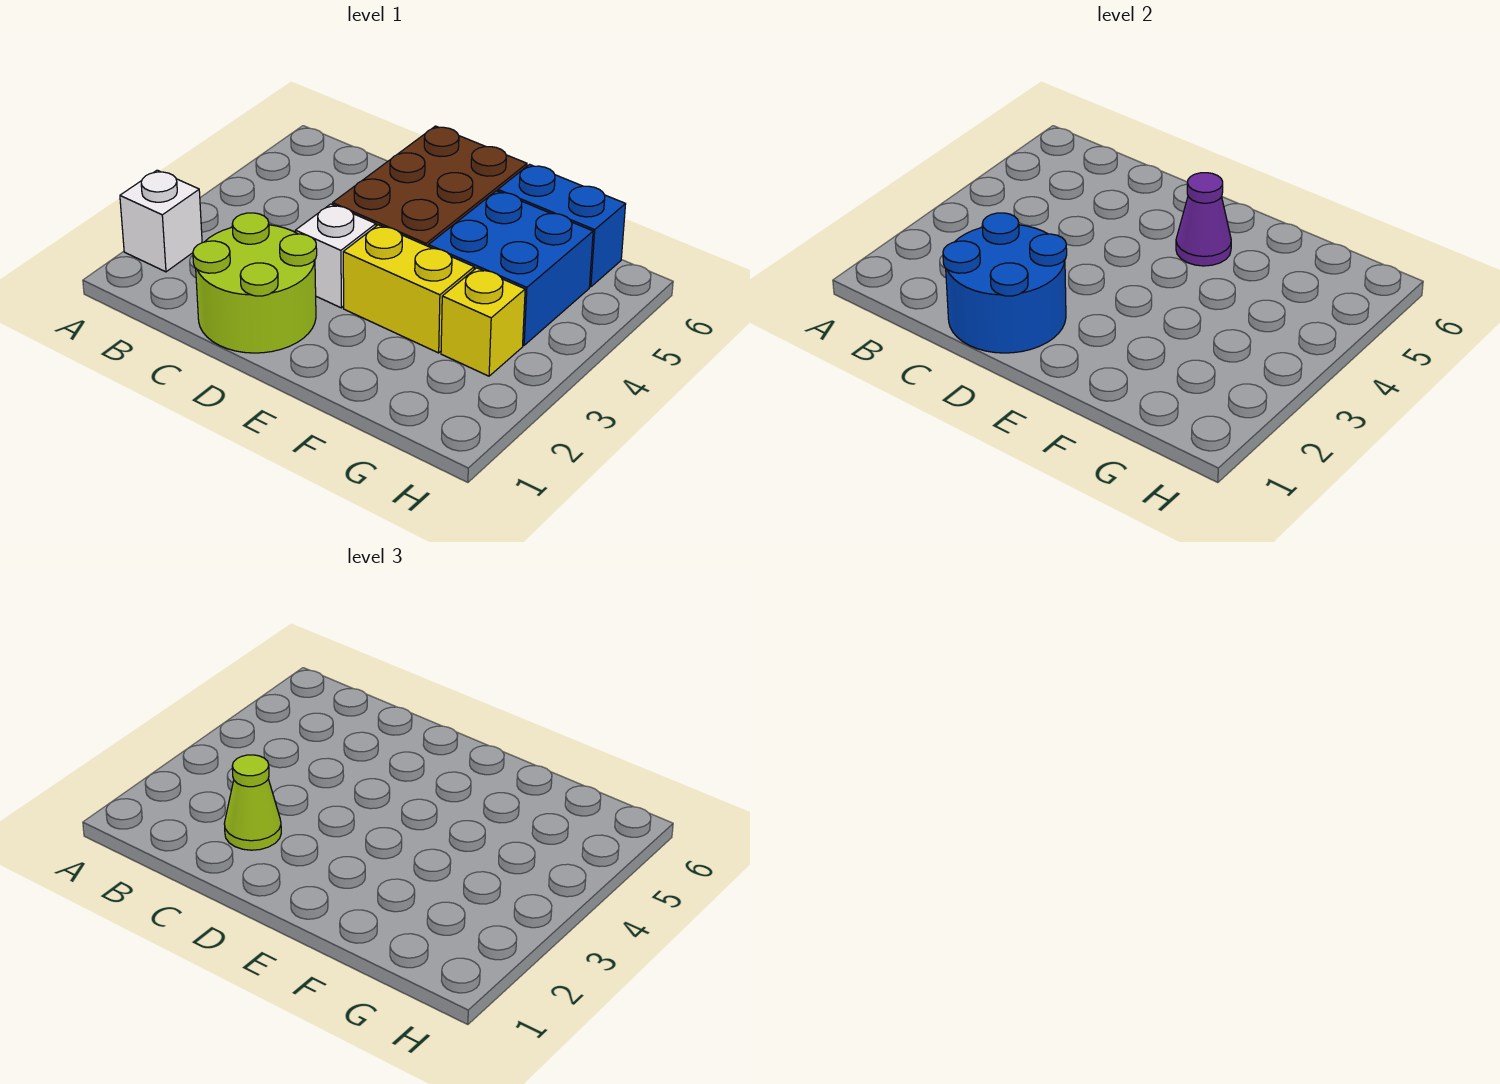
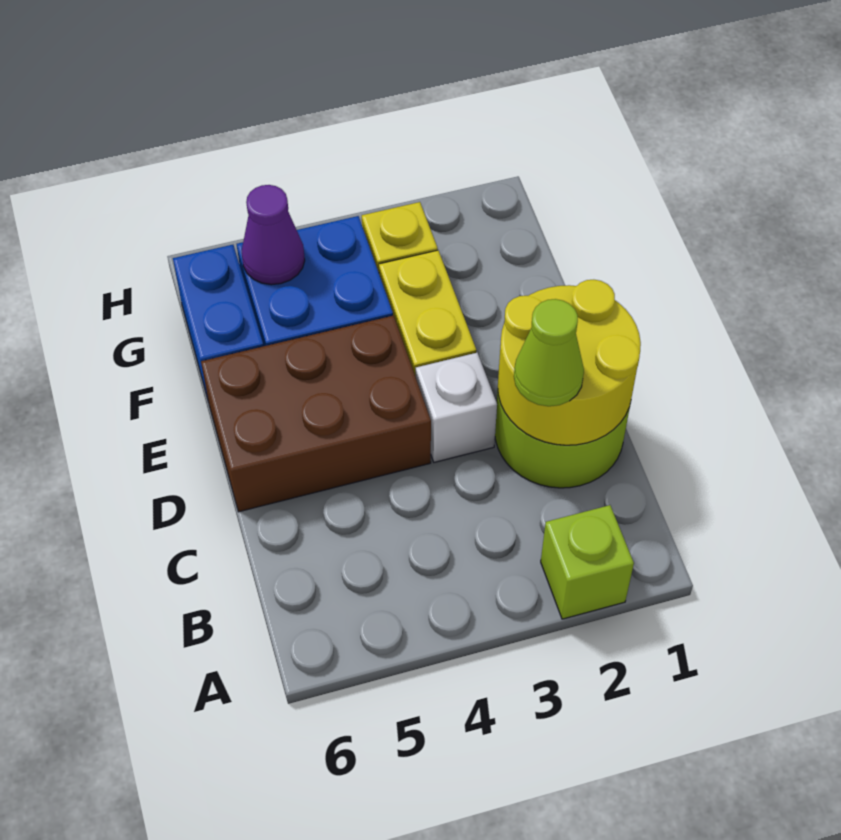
white 1x1 brick [120,170,202,272] -> lime 1x1 brick [541,505,634,619]
blue 2x2 round brick [943,213,1067,353] -> yellow 2x2 round brick [498,280,641,445]
purple 1x1 cone [1176,173,1231,266] -> purple 1x1 cone moved to [242,185,305,285]

